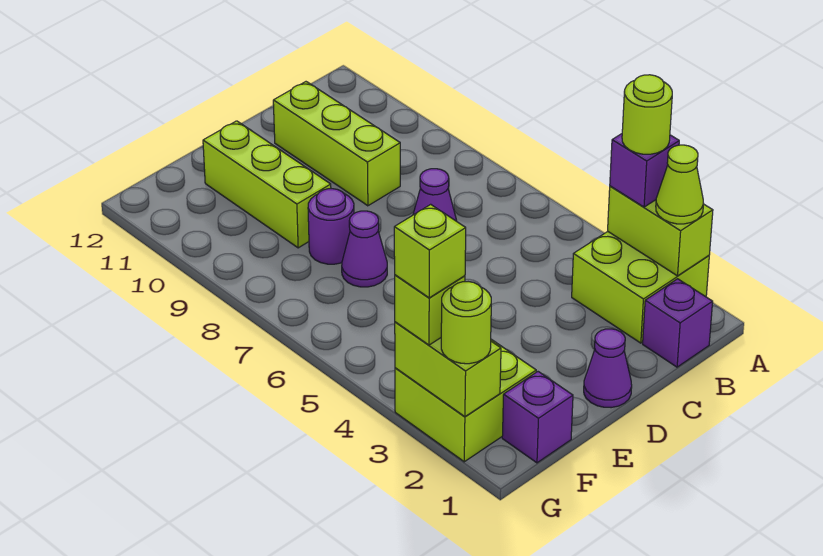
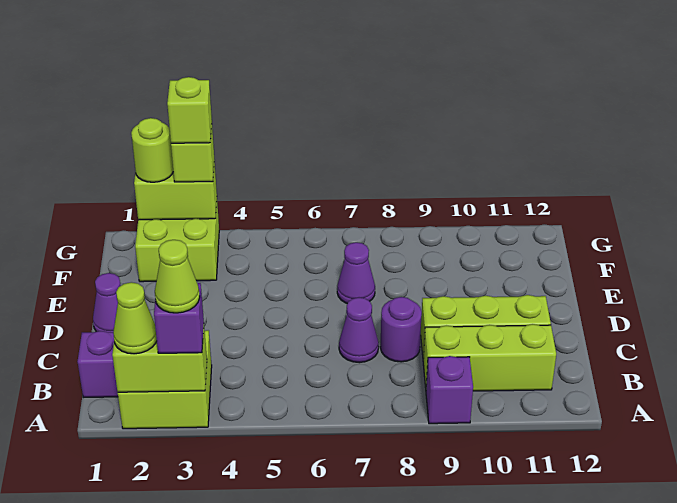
lime 1x1 round brick [622,75,672,154] -> lime 1x1 cone [155,240,200,313]
purple 1x1 round brick [308,189,354,264] -> purple 1x1 round brick moved to [380,297,422,362]
lime 1x3 brick [203,121,331,248] -> lime 1x3 brick moved to [423,324,556,391]
purple 1x1 brick [502,372,573,463] -> purple 1x1 brick moved to [426,356,473,424]

